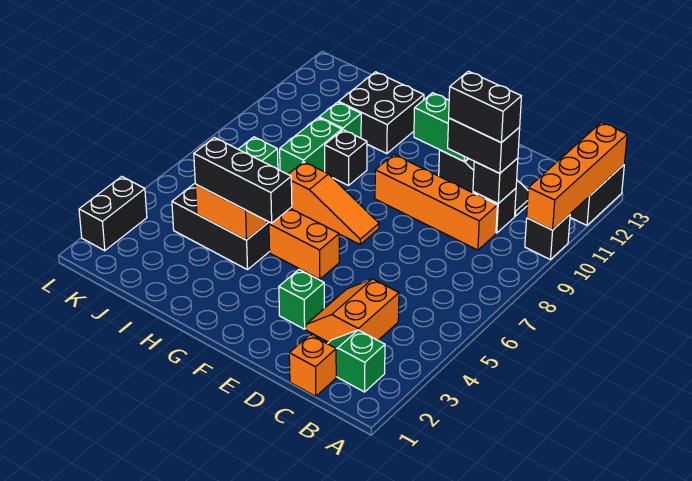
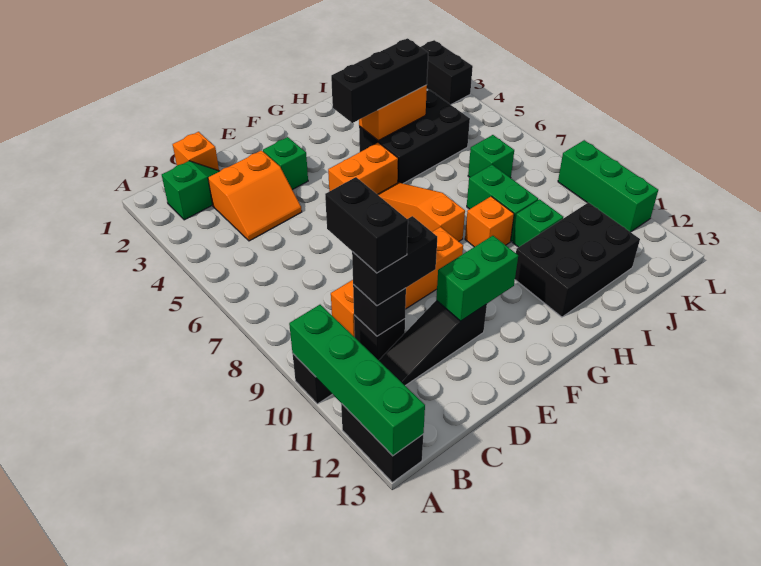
orange 1x4 brick [527,122,627,230] -> green 1x4 brick [289,305,425,456]
orange 2x2 slope [306,279,399,342] -> orange 2x2 slope turned to [208,150,302,241]
black 1x2 brick [449,71,521,143] -> black 1x2 brick turned to [325,177,408,273]
orange 1x3 slope [288,162,379,244] -> orange 1x3 slope turned to [377,183,465,241]
black 1x1 brick [325,130,367,186] -> orange 1x1 brick [465,196,514,247]
black 2x2 brick [339,72,424,154] -> black 2x3 brick [515,203,640,317]
none -> green 1x3 brick [558,140,658,232]

